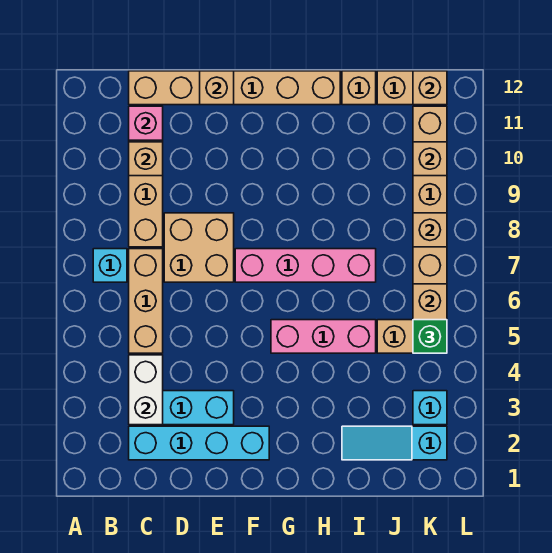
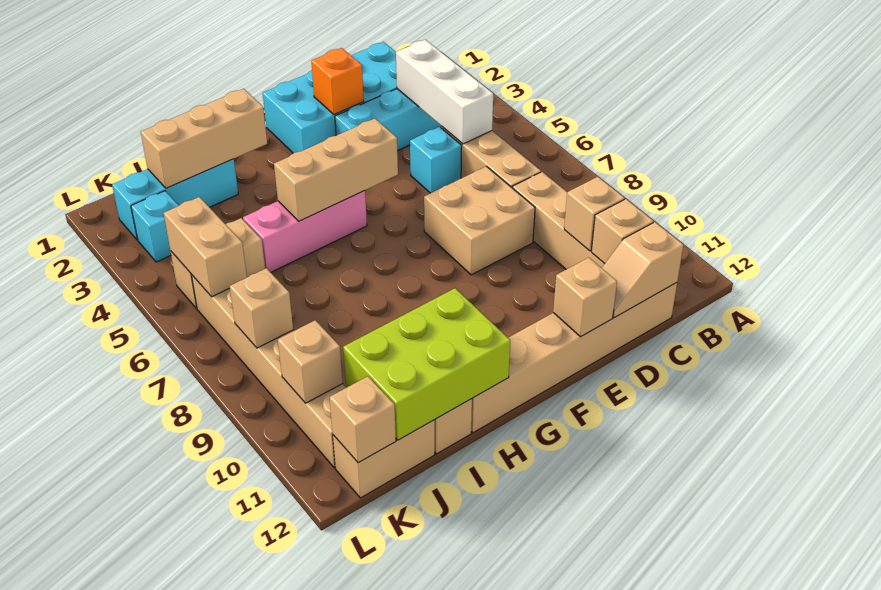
cyan 1x1 brick [93,249,127,282] -> cyan 1x1 brick moved to [410,127,462,193]
cyan 1x4 brick [129,426,269,460] -> cyan 2x4 brick [263,42,397,153]
white 1x2 brick [129,355,163,425] -> white 1x3 brick [396,40,493,144]
pink 1x1 brick [129,106,163,140] -> tan 1x1 brick [591,199,653,264]
none -> tan 1x2 slope [602,222,683,318]
none -> orange 1x1 brick [311,48,364,115]
none -> tan 1x3 brick [274,119,398,221]
pink 1x4 brick [235,249,376,282] -> none
none -> tan 1x3 brick [141,89,267,188]
none -> lime 2x3 brick [343,288,510,440]
cyan 1x3 slope [342,426,447,460] -> cyan 1x3 brick [112,159,238,240]
green 1x1 brick [413,320,447,353] -> none

